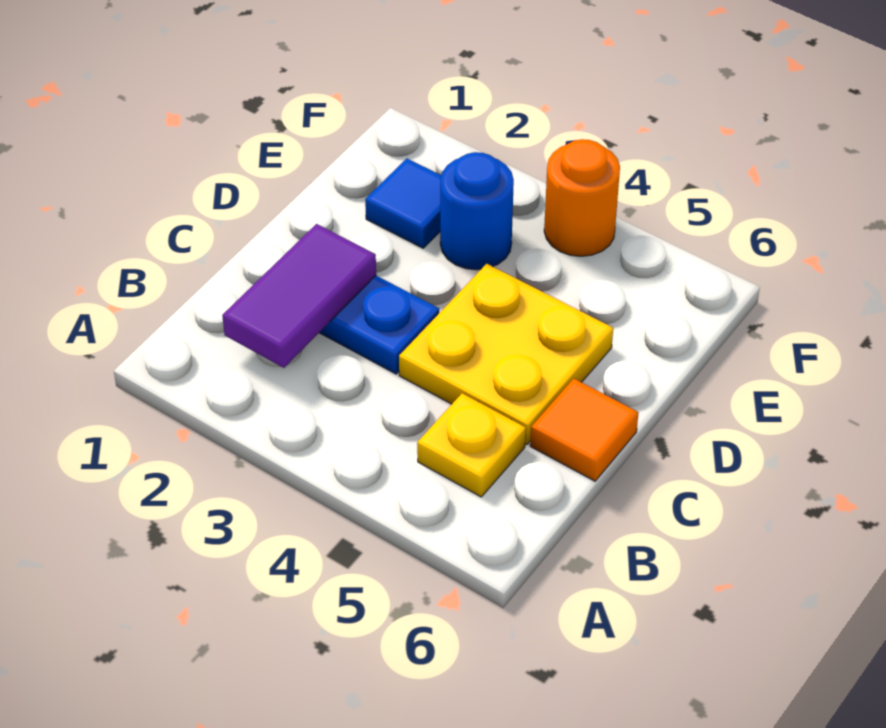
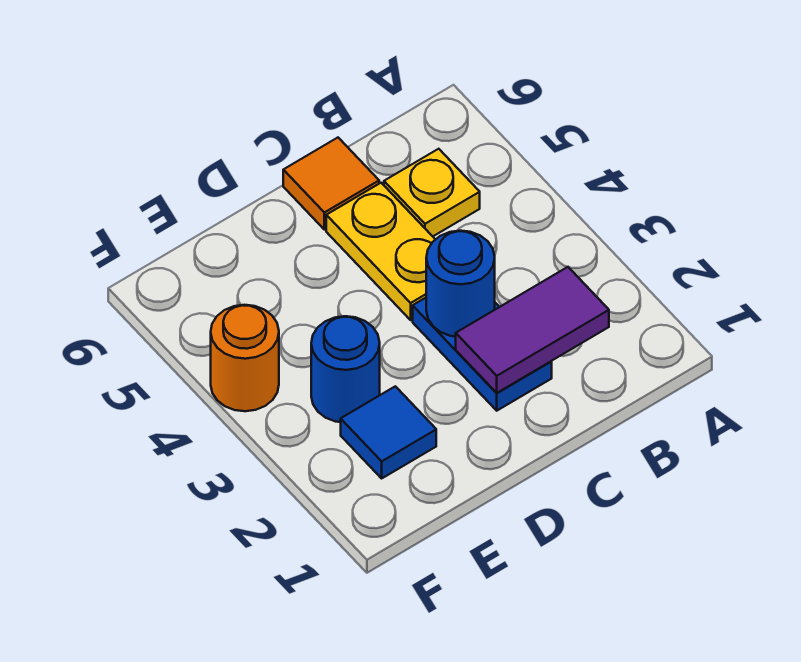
none -> blue 1x1 round brick [426,231,495,337]
yellow 2x2 plate [399,264,613,444] -> yellow 1x2 plate [326,183,435,320]

